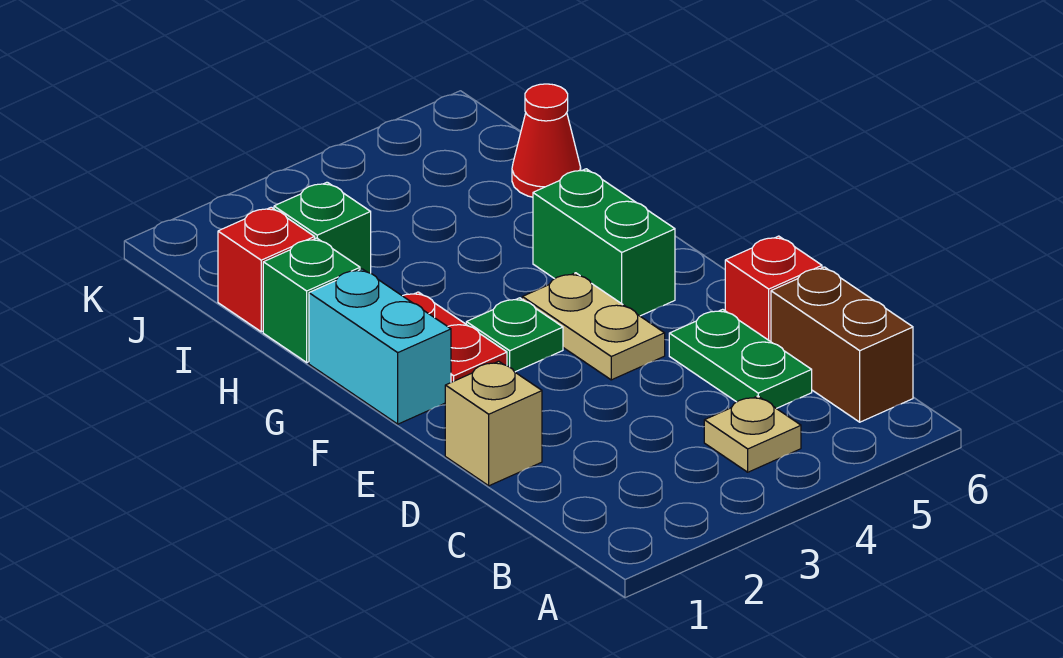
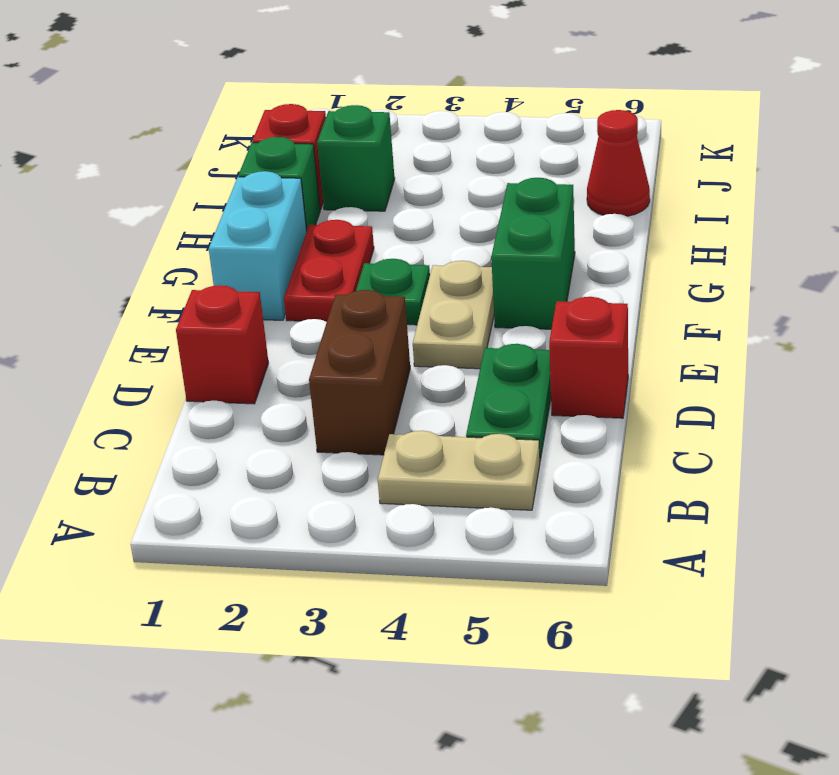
tan 1x1 plate [704,396,801,472] -> tan 1x2 plate [378,431,540,510]
brown 1x2 brick [771,267,913,422] -> brown 1x2 brick moved to [309,290,410,455]
tan 1x1 brick [445,361,542,486] -> red 1x1 brick [176,285,268,404]

